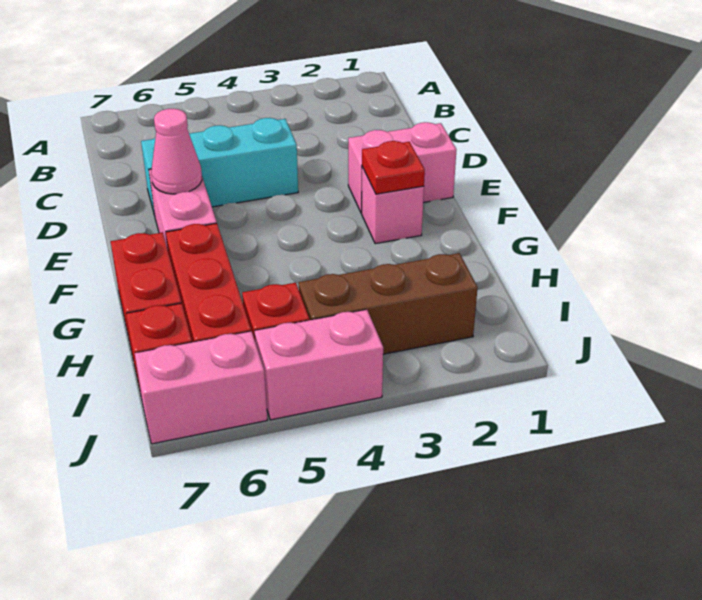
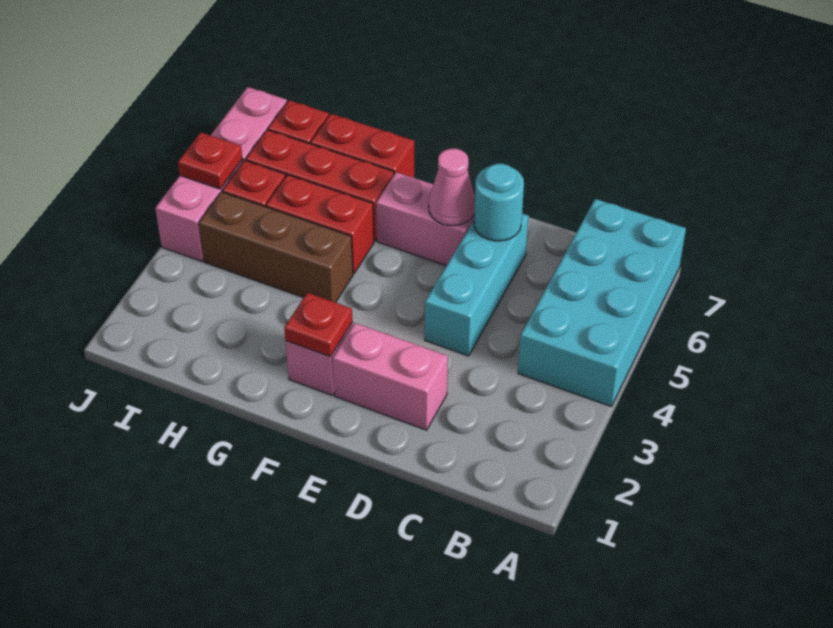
none -> cyan 2x4 brick [518,199,686,407]
none -> cyan 1x1 round brick [474,164,524,241]
pink 1x2 brick [348,122,457,213] -> pink 1x2 brick turned to [333,323,448,430]
none -> red 1x2 brick [266,175,374,274]
brown 1x3 brick [299,253,478,354] -> brown 1x3 brick turned to [199,192,353,303]
none -> red 1x1 plate [178,132,242,189]

